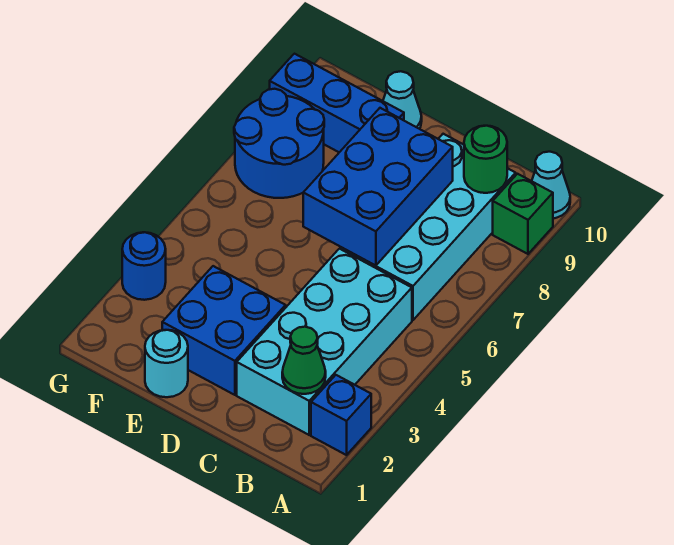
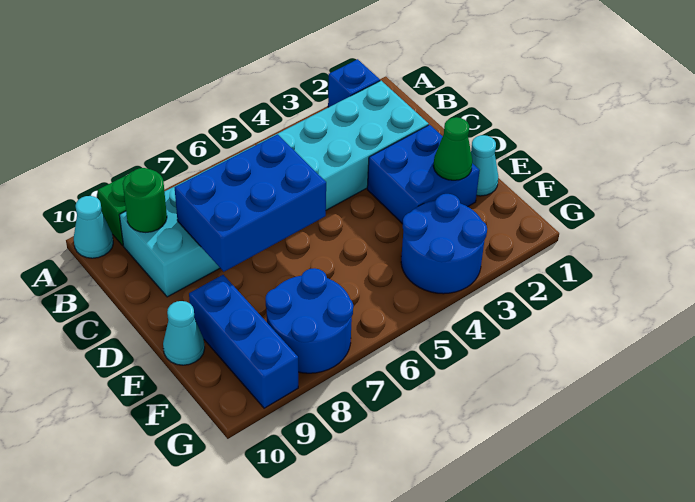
green 1x1 cone [282,327,326,394] -> green 1x1 cone moved to [433,117,472,180]
cyan 1x1 round brick [145,330,188,397] -> cyan 1x1 cone [471,135,498,196]
blue 1x1 round brick [122,232,166,300] -> blue 2x2 round brick [401,194,487,294]

